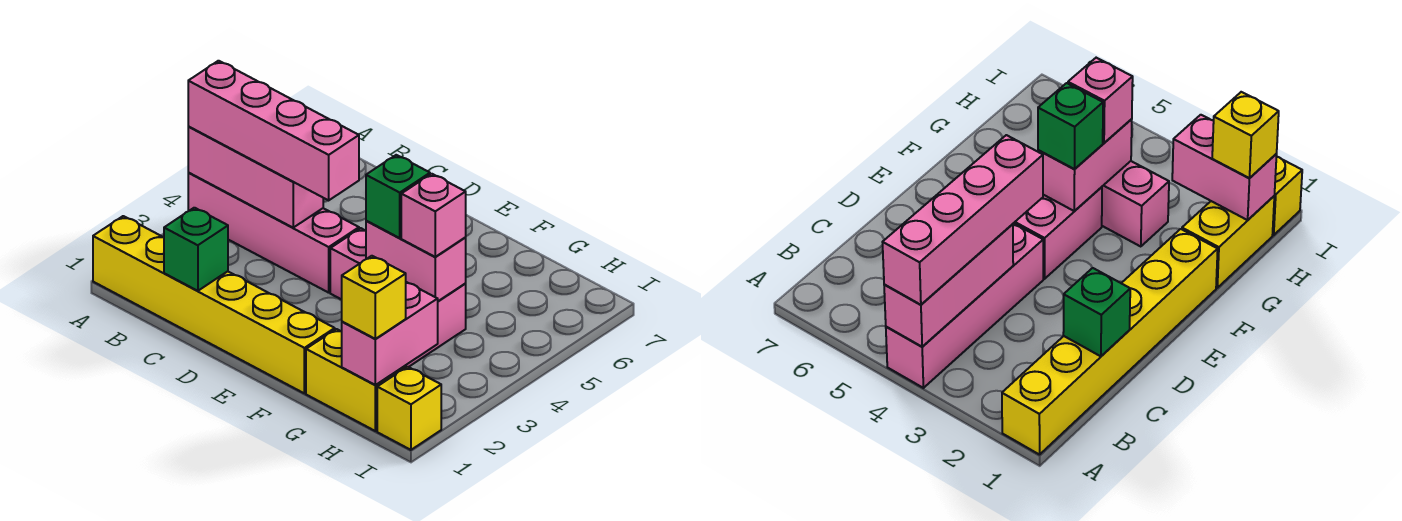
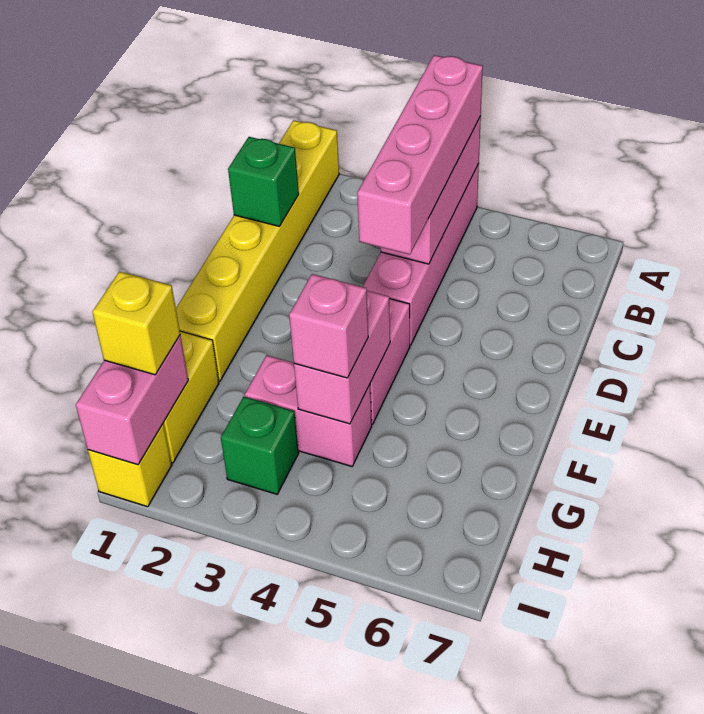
green 1x1 brick [366,155,430,238] -> green 1x1 brick moved to [221,397,299,494]
pink 1x2 brick [342,282,438,385] -> pink 1x2 brick turned to [76,335,188,465]

